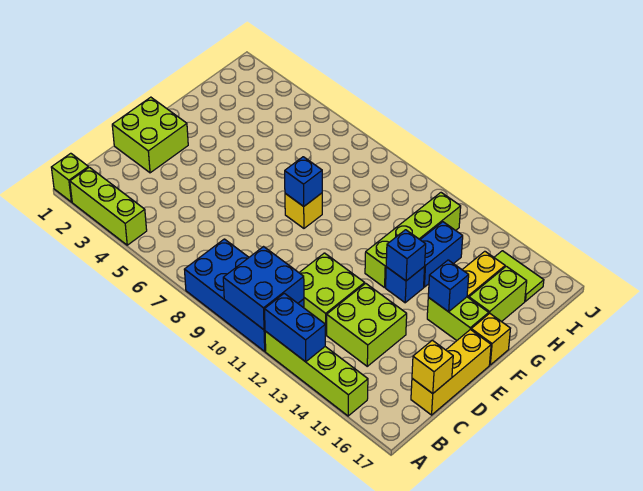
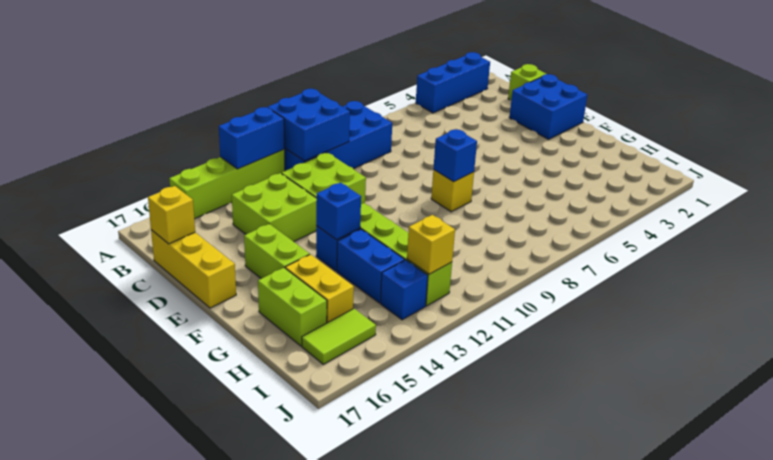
lime 1x1 brick [51,153,89,202] -> lime 1x1 brick moved to [508,64,546,100]
lime 1x3 brick [70,167,147,245] -> blue 1x3 brick [416,52,490,113]
lime 2x2 brick [112,97,188,173] -> blue 2x2 brick [509,74,587,139]
lime 1x2 brick [427,297,489,340] -> lime 1x2 brick turned to [244,224,310,279]
blue 1x1 brick [428,260,469,312] -> blue 1x1 brick moved to [380,260,428,320]
yellow 1x1 brick [471,313,510,365] -> yellow 1x1 brick moved to [407,215,455,274]

